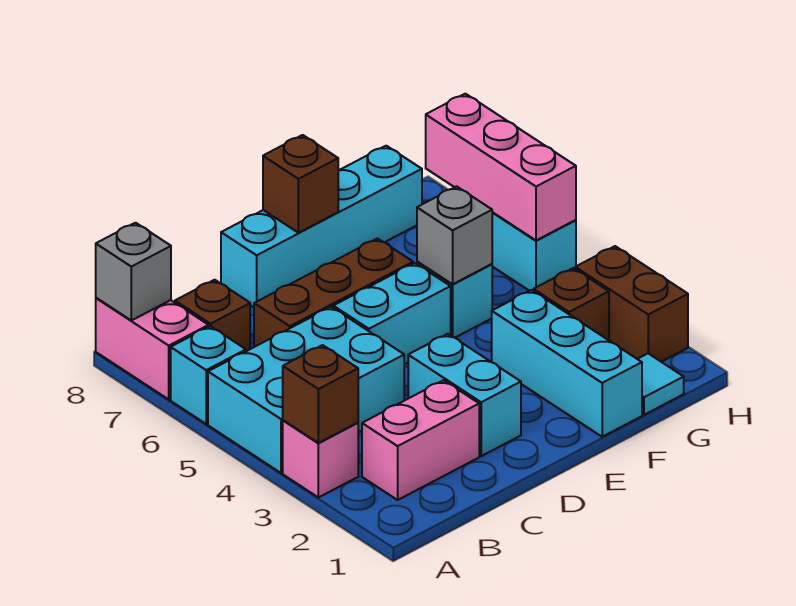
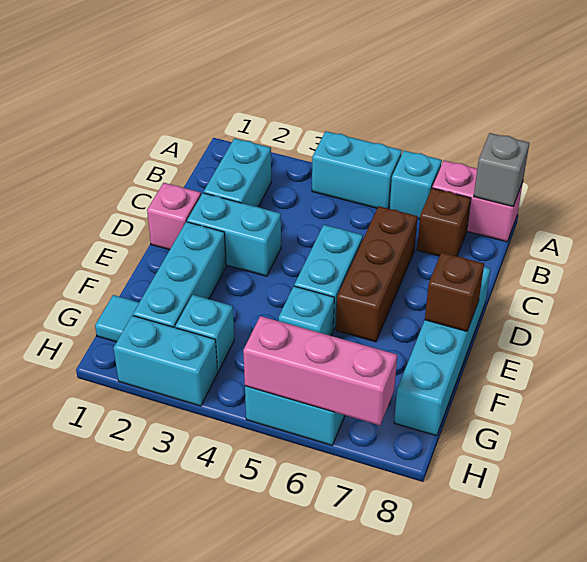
pink 1x1 brick [283,420,358,497] -> pink 1x1 brick moved to [147,183,201,250]
brown 1x1 brick [283,345,358,443] -> none
cyan 2x3 brick [208,307,404,473] -> cyan 1x2 brick [312,131,402,209]
pink 1x2 brick [362,380,479,500] -> cyan 1x2 brick [204,138,271,207]
cyan 1x3 brick [492,290,642,437] -> cyan 1x3 brick turned to [133,222,226,328]
grey 1x1 brick [417,186,492,284] -> none
brown 1x1 brick [534,268,609,340] -> cyan 1x1 brick [175,295,234,371]
brown 1x2 brick [575,246,688,362] -> cyan 1x2 brick [114,315,218,406]

